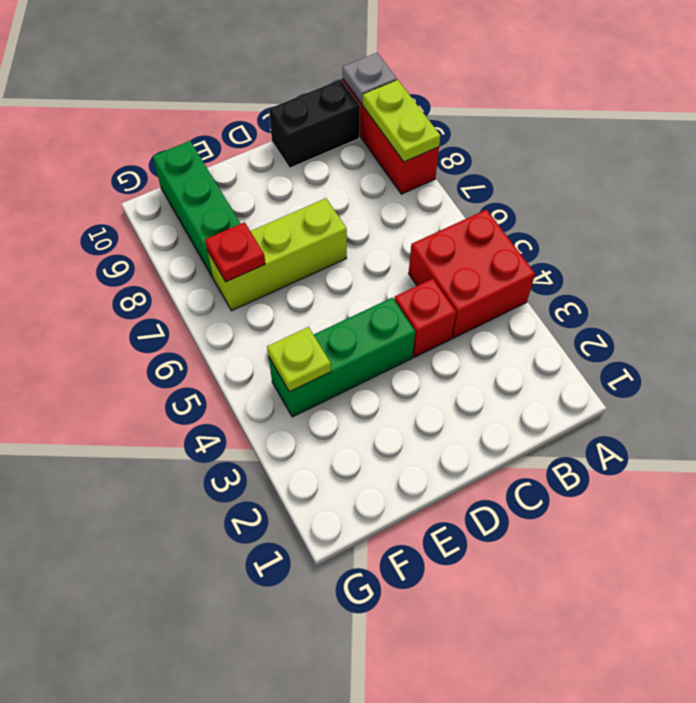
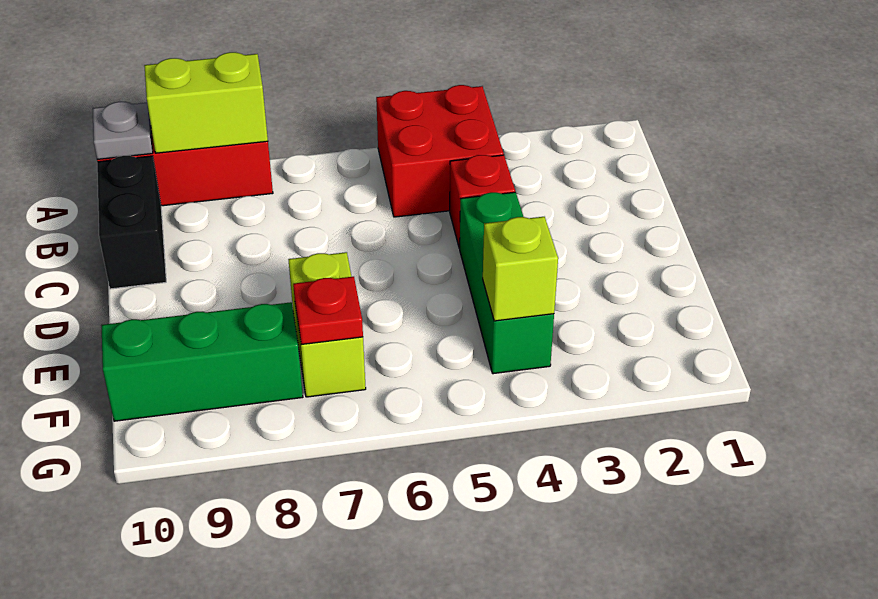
lime 1x2 plate [363,80,440,162] -> lime 1x2 brick [144,52,268,153]
lime 1x3 brick [207,198,347,311] -> lime 1x2 brick [288,252,366,397]
lime 1x1 plate [267,327,331,392] -> lime 1x1 brick [483,217,558,321]

